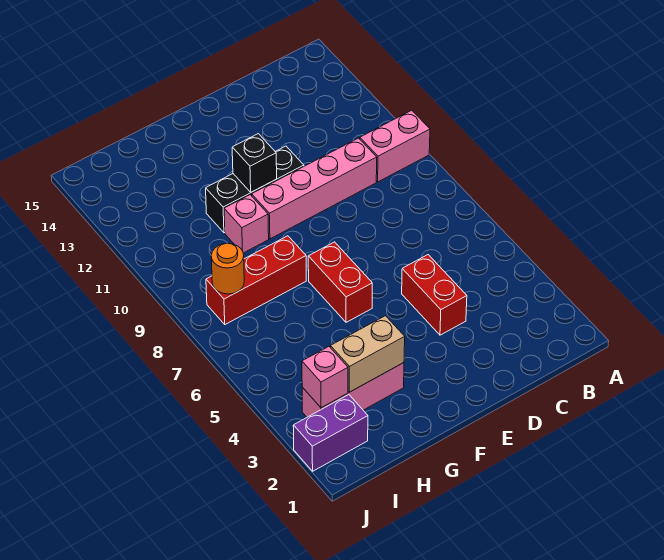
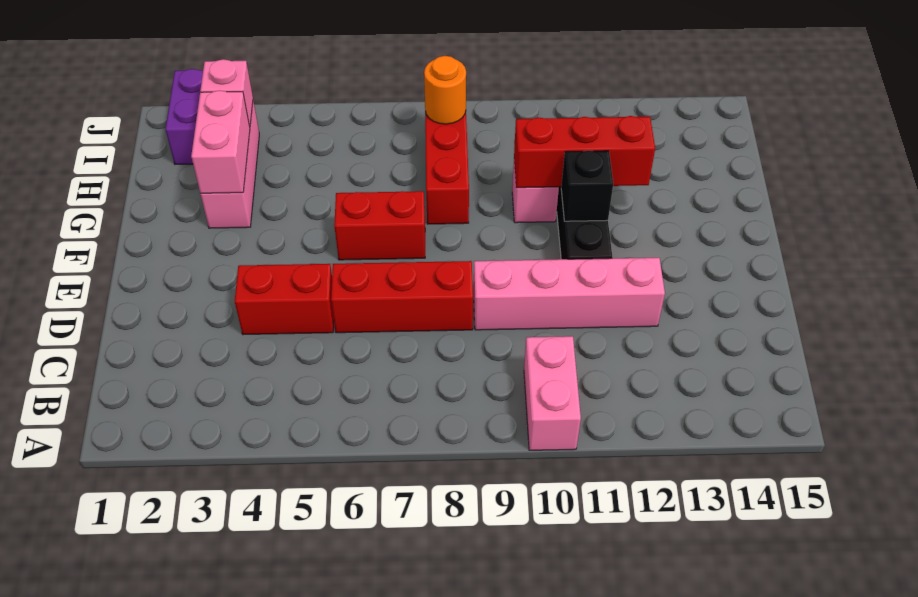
pink 1x4 brick [252,138,377,239] -> pink 1x4 brick turned to [474,258,665,330]
none -> red 1x3 brick [331,261,473,333]
tan 1x2 brick [330,316,405,392] -> pink 1x2 brick [191,90,250,193]
none -> red 1x3 brick [514,116,655,188]

